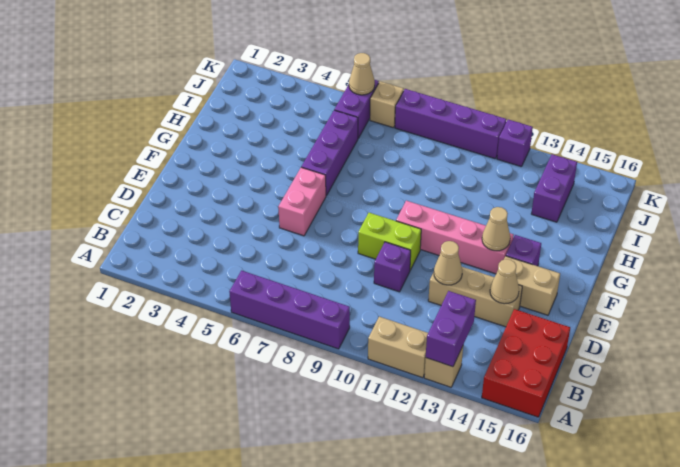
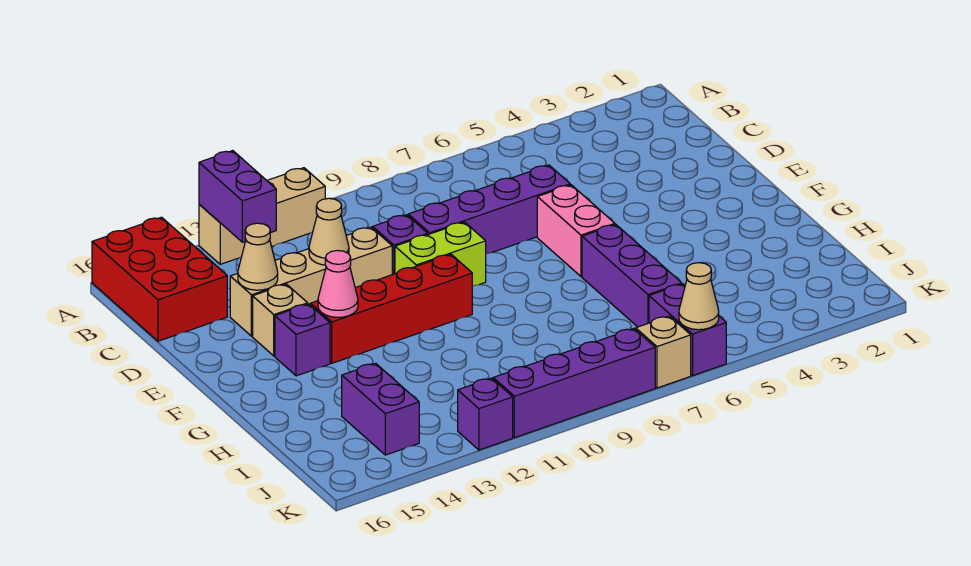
purple 1x4 brick [229,271,350,349] -> purple 1x4 brick moved to [408,165,570,254]
tan 1x3 brick [428,267,522,327] -> tan 1x4 brick [230,227,392,336]
tan 1x2 brick [504,256,560,315] -> tan 1x1 brick [253,284,308,356]
pink 1x4 brick [396,201,514,274] -> red 1x4 brick [310,254,472,363]
tan 1x1 cone [482,207,510,251] -> pink 1x1 cone [318,250,358,317]

